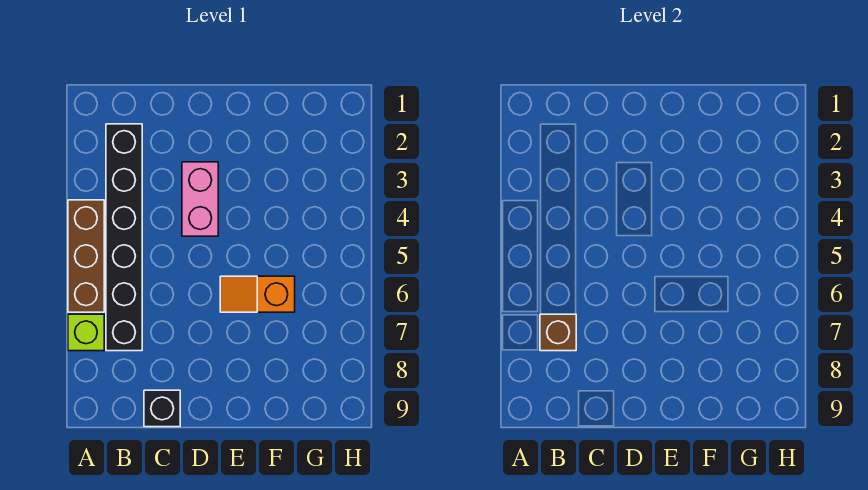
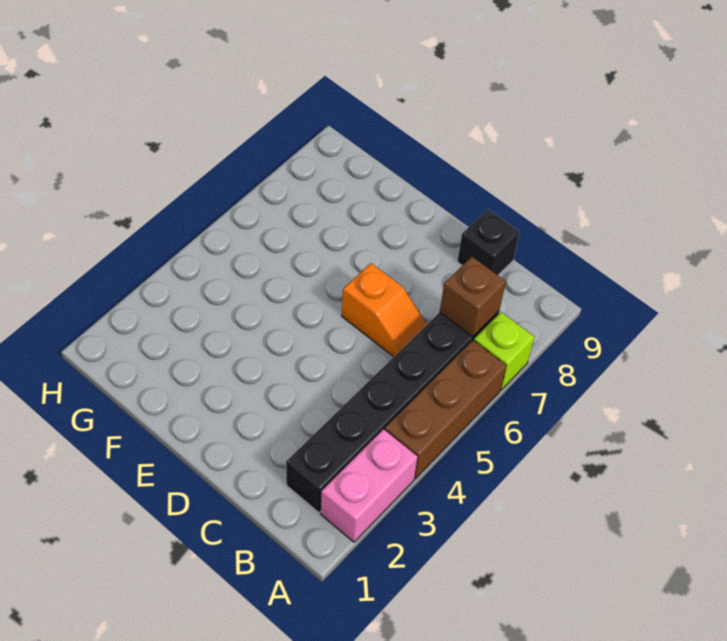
pink 1x2 brick [182,162,218,236] -> pink 1x2 brick moved to [321,429,418,542]
orange 1x2 slope [220,276,295,312] -> orange 1x2 slope moved to [342,263,427,357]

